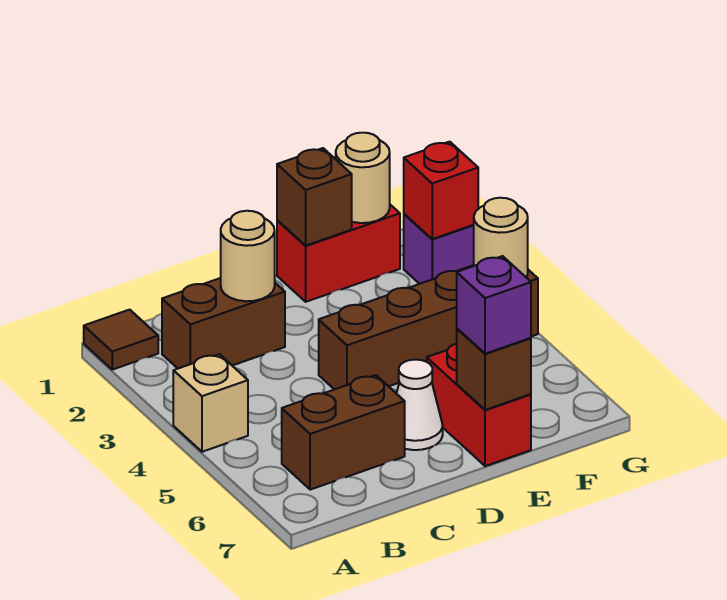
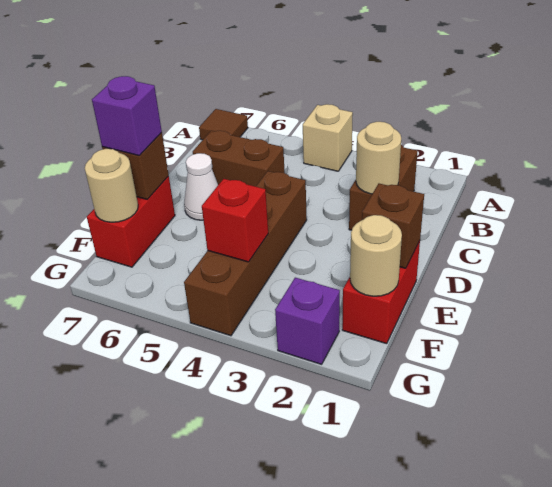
brown 1x1 tile [84,310,158,370] -> brown 1x1 tile moved to [199,109,248,140]
brown 1x2 brick [282,375,405,490] -> brown 1x2 brick turned to [193,131,285,187]
red 1x2 brick [427,344,531,466] -> red 1x2 brick turned to [87,176,175,267]
red 1x1 brick [404,142,478,239] -> red 1x1 brick moved to [202,179,268,262]
tan 1x1 round brick [474,198,528,277] -> tan 1x1 round brick moved to [85,149,138,222]

